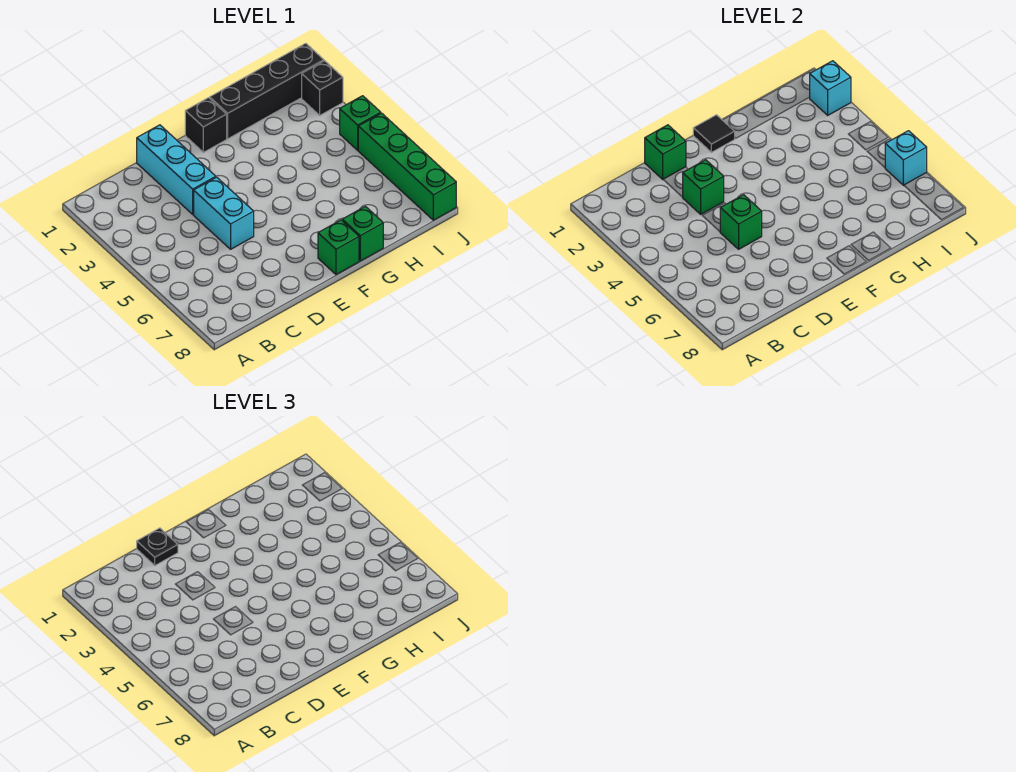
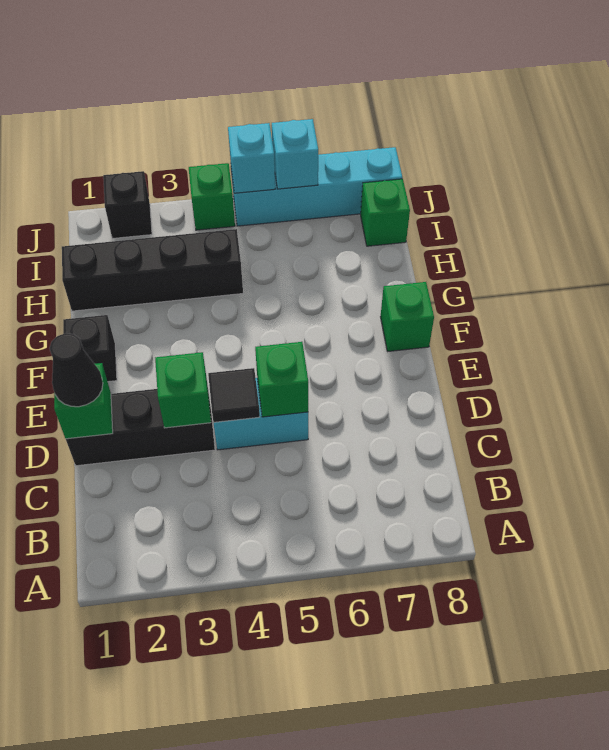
cyan 1x3 brick [137,125,216,214] -> black 1x3 brick [66,389,215,466]
black 1x1 plate [137,528,178,565] -> black 1x1 cone [50,333,103,407]
black 1x1 tile [693,115,735,152] -> black 1x1 tile moved to [208,368,260,422]
black 1x4 brick [210,43,324,139] -> black 1x4 brick turned to [62,229,243,311]
green 1x1 brick [342,206,383,261] -> green 1x1 brick moved to [361,179,410,246]
cyan 1x1 brick [810,61,851,115] -> cyan 1x1 brick moved to [228,123,275,193]
green 1x4 brick [358,113,456,220] -> cyan 1x4 brick [231,147,403,226]

